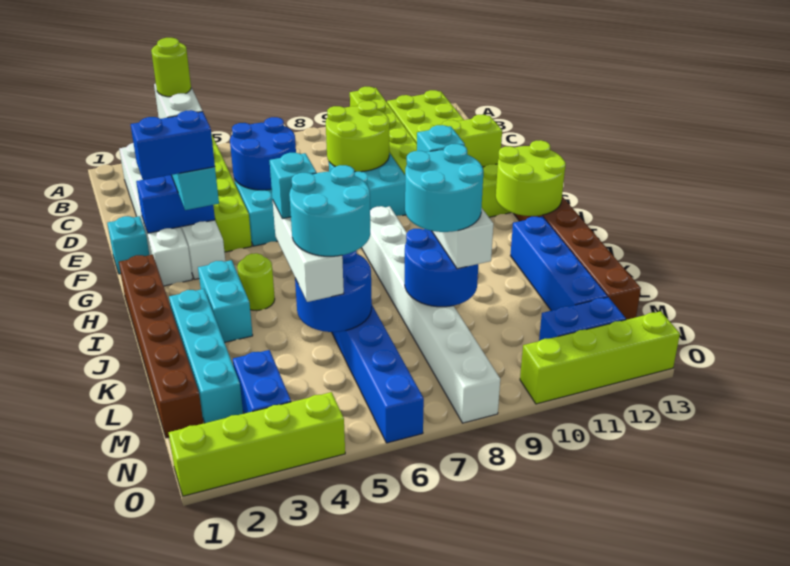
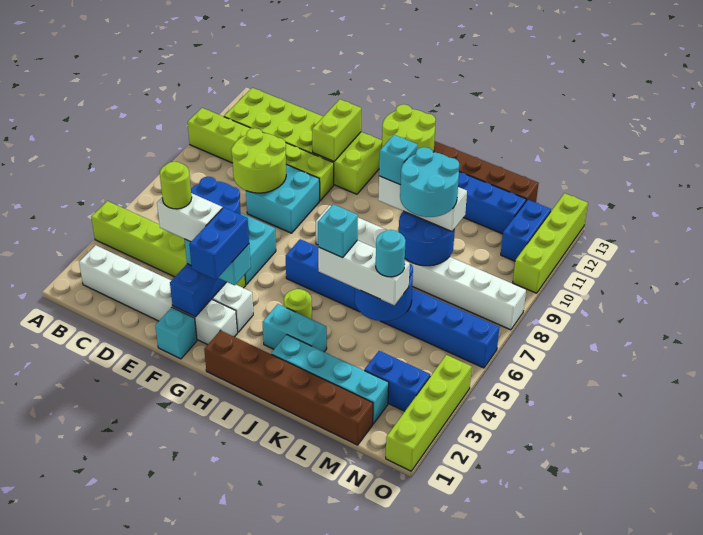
cyan 2x2 round brick [289,165,370,256] -> cyan 1x1 round brick [376,230,406,277]

